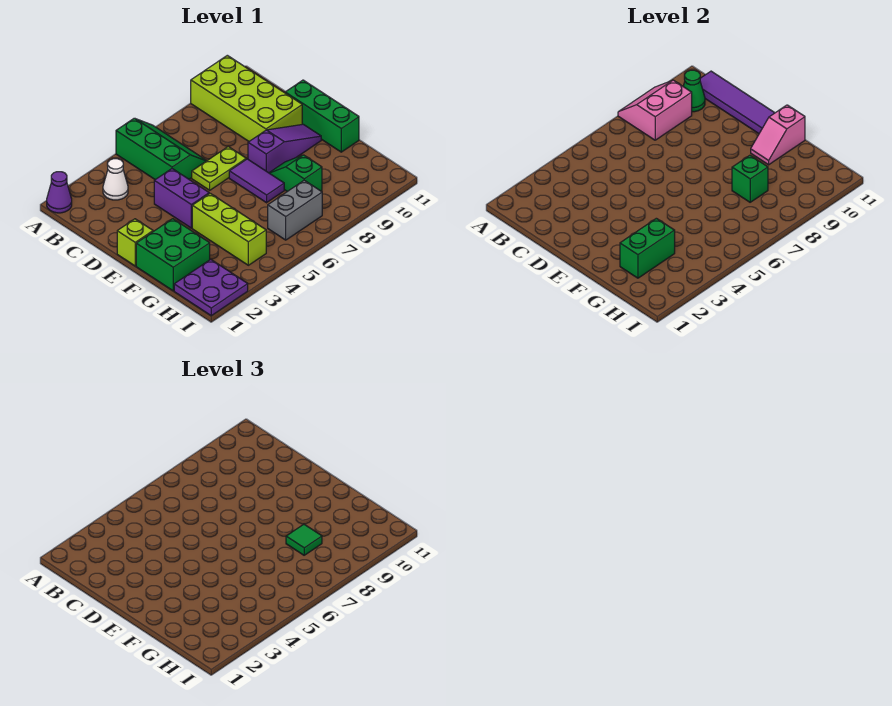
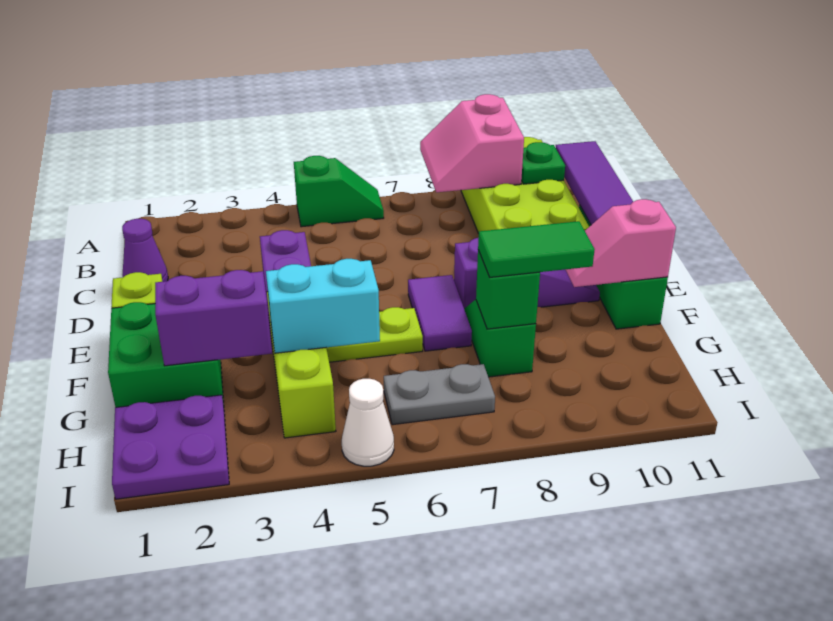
purple 1x1 cone [47,172,72,213] -> purple 1x1 cone moved to [122,219,168,282]
green 2x3 slope [116,118,207,180] -> green 1x2 slope [294,156,384,227]
pink 2x2 slope [618,80,692,140] -> pink 2x2 slope turned to [420,94,524,192]
white 1x1 cone [103,159,128,200] -> white 1x1 cone moved to [342,379,394,466]
green 1x1 cone [683,70,705,112] -> green 1x1 plate [521,142,565,184]
lime 1x2 plate [192,147,246,190] -> lime 1x2 plate moved to [326,307,423,362]
green 1x2 brick [620,218,675,278] -> purple 1x2 brick [155,270,272,366]
none -> cyan 1x2 brick [266,259,380,353]
green 1x1 tile [286,524,322,555] -> green 1x2 tile [478,221,595,277]
grey 1x2 brick [268,180,322,240] -> grey 1x2 plate [384,364,495,425]

